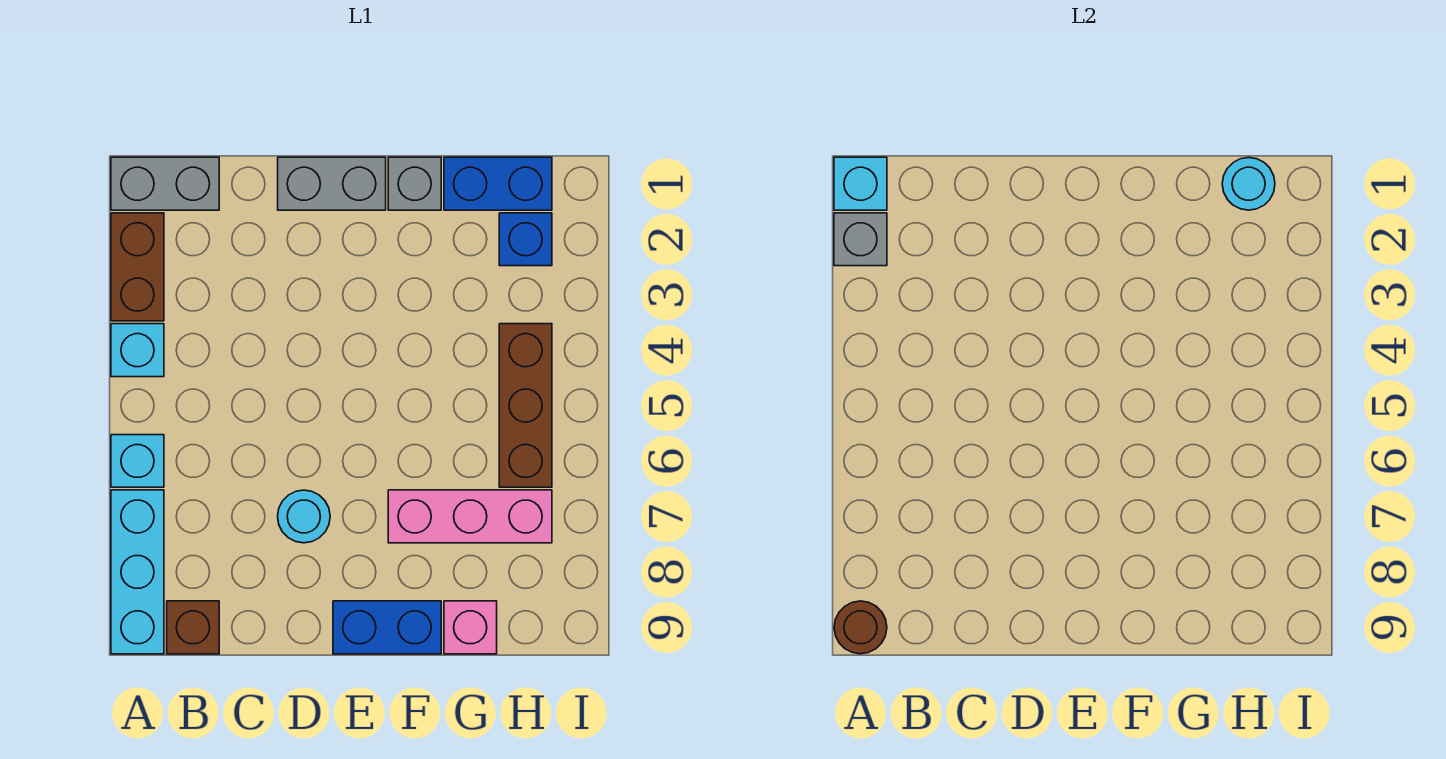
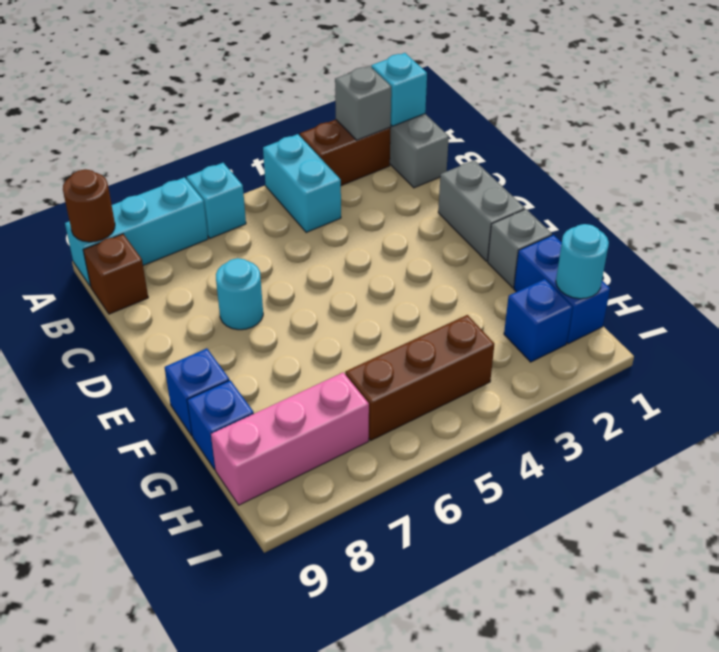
cyan 1x1 brick [111,324,164,377] -> cyan 1x2 brick [263,134,341,232]
blue 1x2 brick [333,601,441,654] -> blue 1x1 brick [165,348,229,436]
pink 1x3 brick [388,490,552,543] -> pink 1x3 brick turned to [211,372,369,505]
pink 1x1 brick [444,601,497,654] -> blue 1x1 brick [187,380,254,470]

